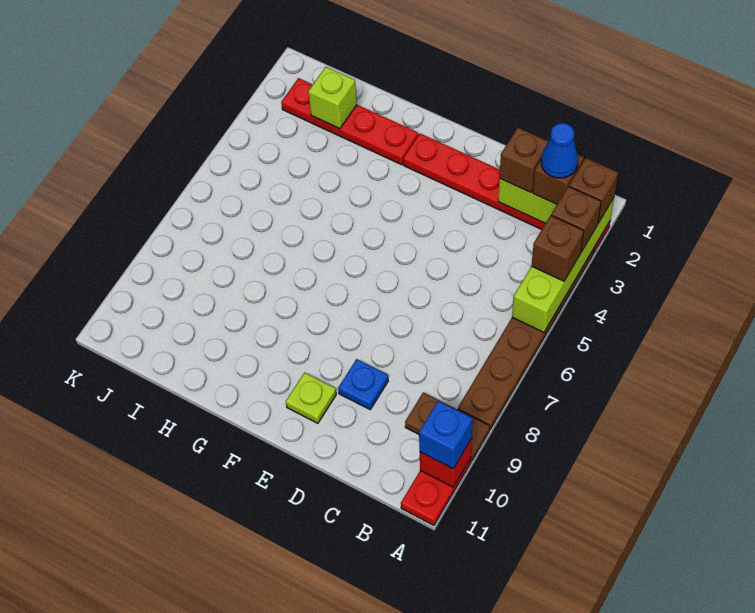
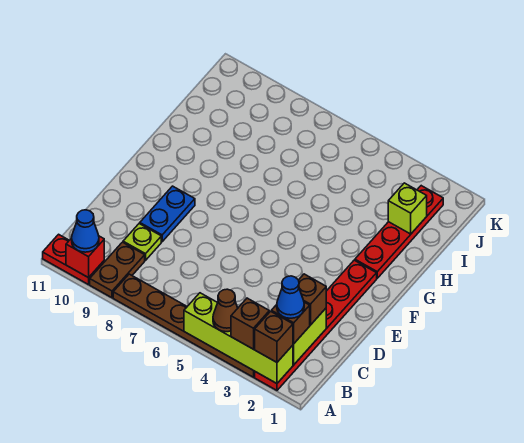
brown 1x1 brick [532,216,584,281] -> brown 1x1 cone [213,289,238,332]
blue 1x1 brick [419,401,473,469] -> blue 1x1 cone [72,210,99,252]
blue 1x1 plate [338,359,388,409] -> blue 1x2 plate [140,186,195,242]
lime 1x1 plate [286,373,336,423] -> lime 1x1 plate moved to [123,224,161,260]

